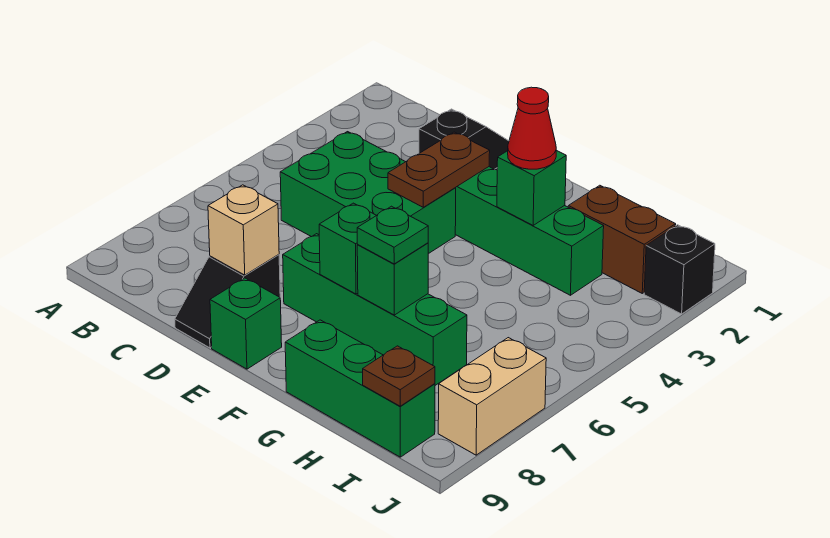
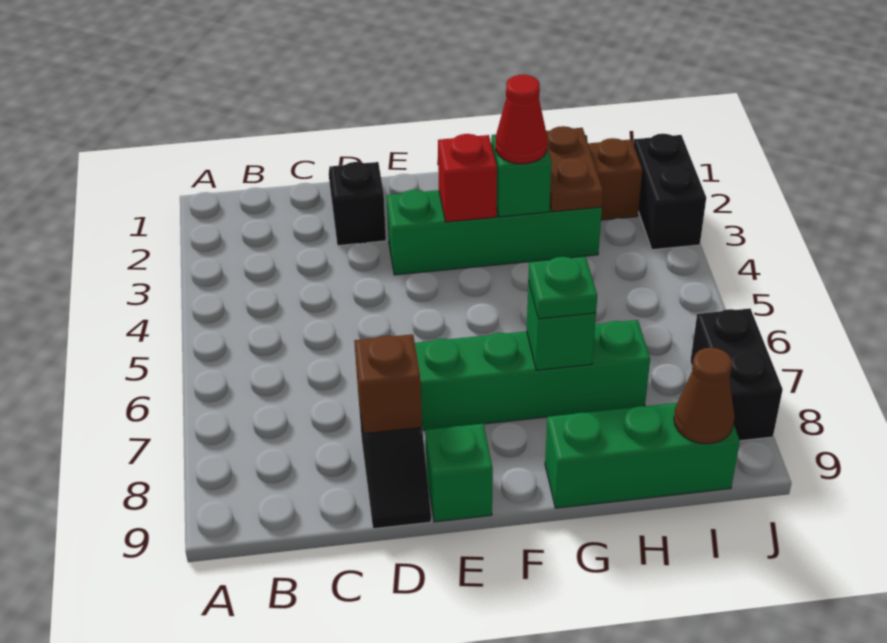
green 2x3 brick [280,132,456,254] -> none
tan 1x1 brick [208,185,279,275] -> brown 1x1 brick [354,334,422,434]
brown 1x2 plate [388,132,490,207] -> brown 1x2 plate moved to [546,126,603,212]
none -> red 1x1 brick [438,134,497,222]
green 1x1 brick [319,203,376,294] -> none
brown 1x1 plate [363,346,435,406] -> brown 1x1 cone [674,348,735,444]
black 1x1 brick [644,225,715,314] -> black 1x2 brick [634,134,706,250]
tan 1x2 brick [438,338,546,455] -> black 1x2 brick [690,308,783,441]

